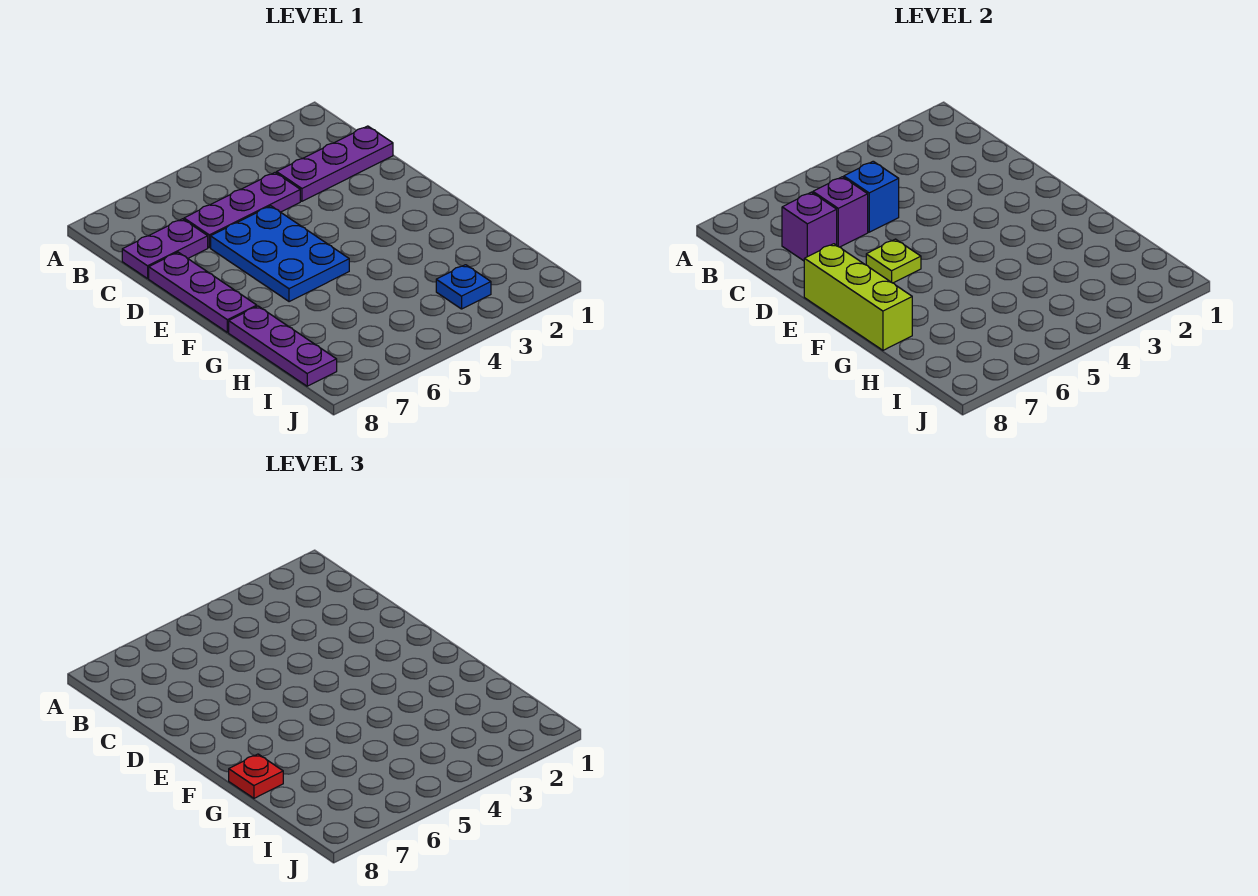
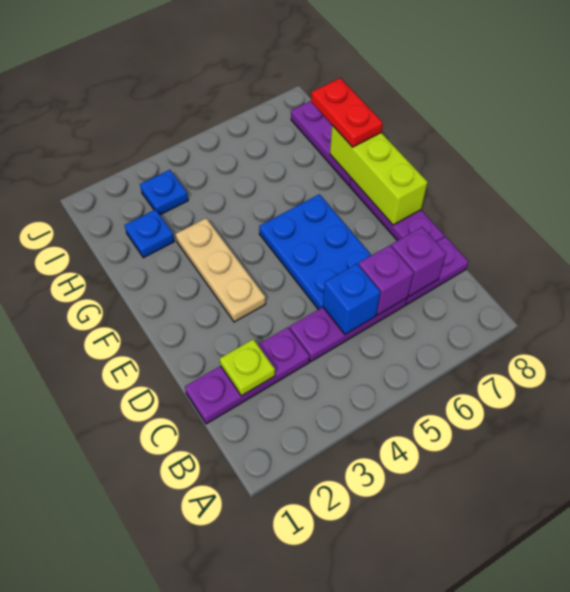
none -> tan 1x3 plate [176,218,266,322]
lime 1x1 plate [866,239,921,283] -> lime 1x1 plate moved to [220,339,275,396]
red 1x1 plate [229,754,283,798] -> red 1x2 plate [311,78,383,147]
none -> blue 1x1 plate [125,210,174,258]

